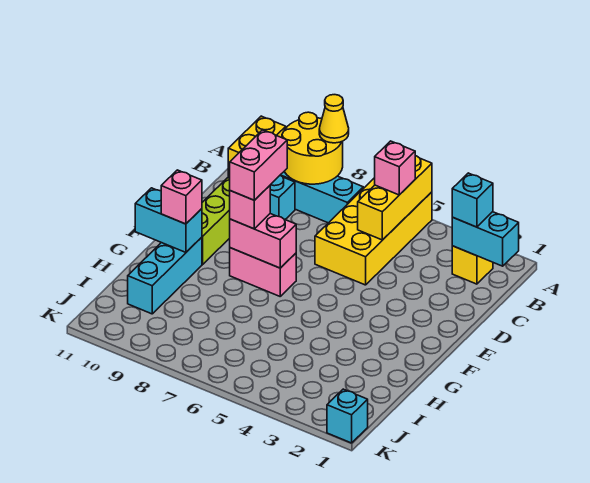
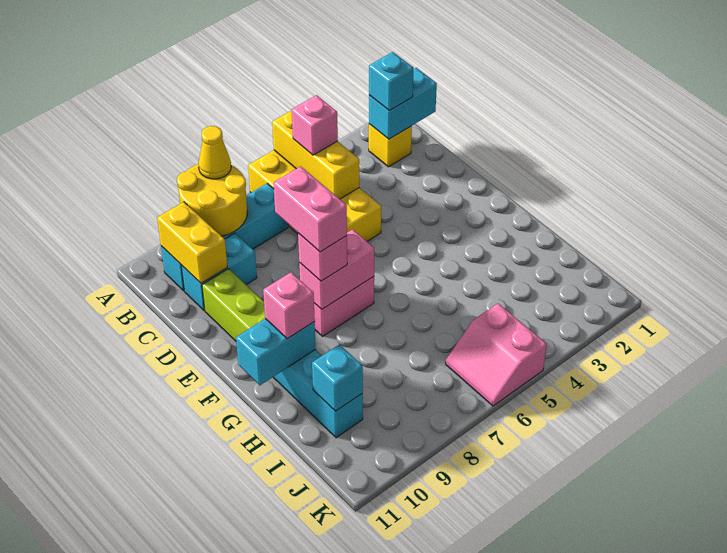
none -> pink 2x2 slope [446,304,547,406]
cyan 1x1 brick [327,389,368,443] -> cyan 1x1 brick moved to [312,344,363,411]

